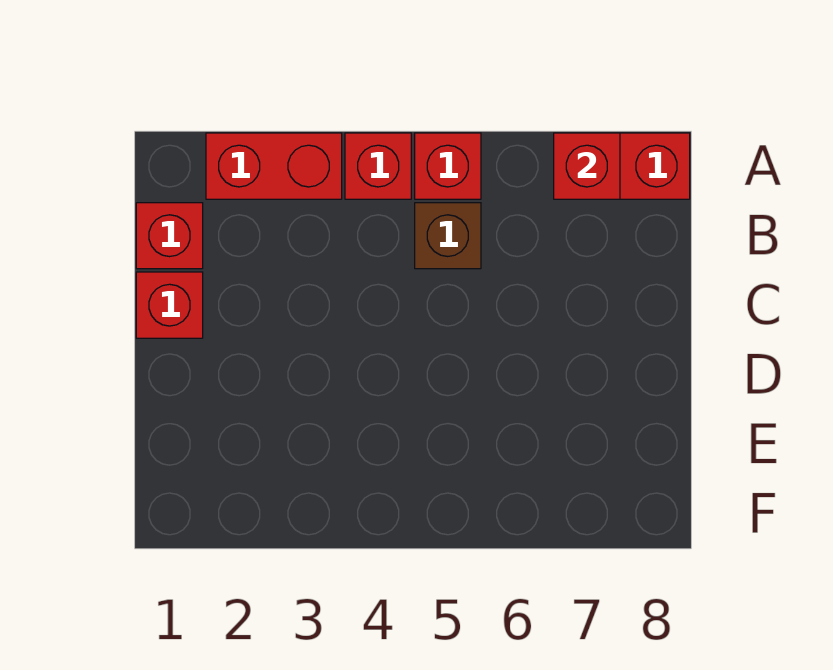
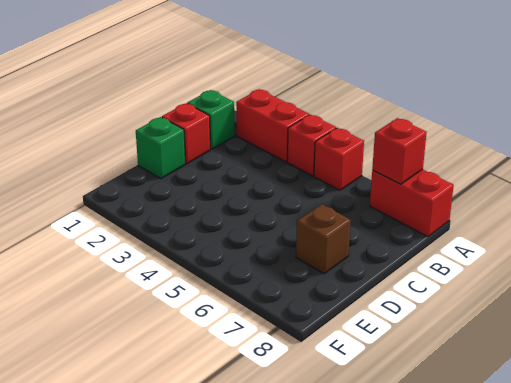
red 1x1 brick [136,203,203,269] -> green 1x1 brick [187,90,235,149]
brown 1x1 brick [415,203,481,269] -> brown 1x1 brick moved to [296,204,351,274]
none -> green 1x1 brick [136,117,186,179]

